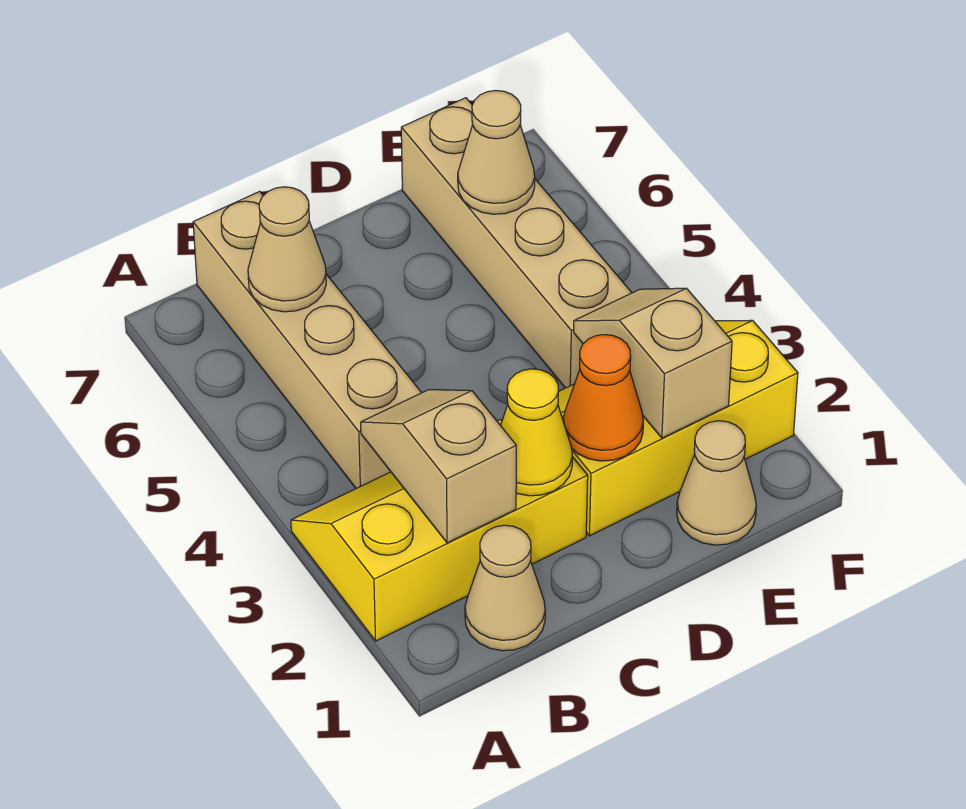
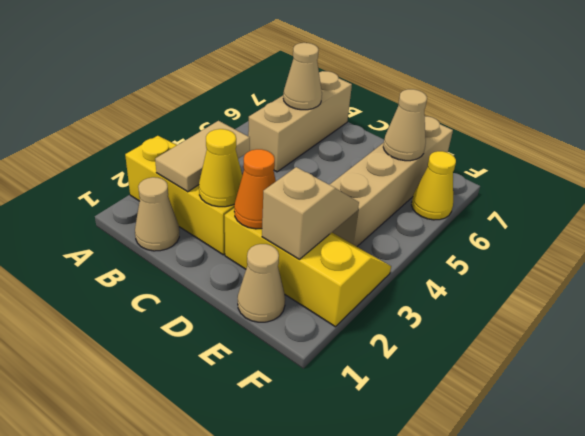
tan 1x2 slope [361,390,516,543] -> tan 1x2 tile [155,121,250,192]
tan 1x4 brick [193,191,422,488] -> tan 1x3 brick [248,71,352,172]
none -> yellow 1x1 cone [412,151,456,220]

